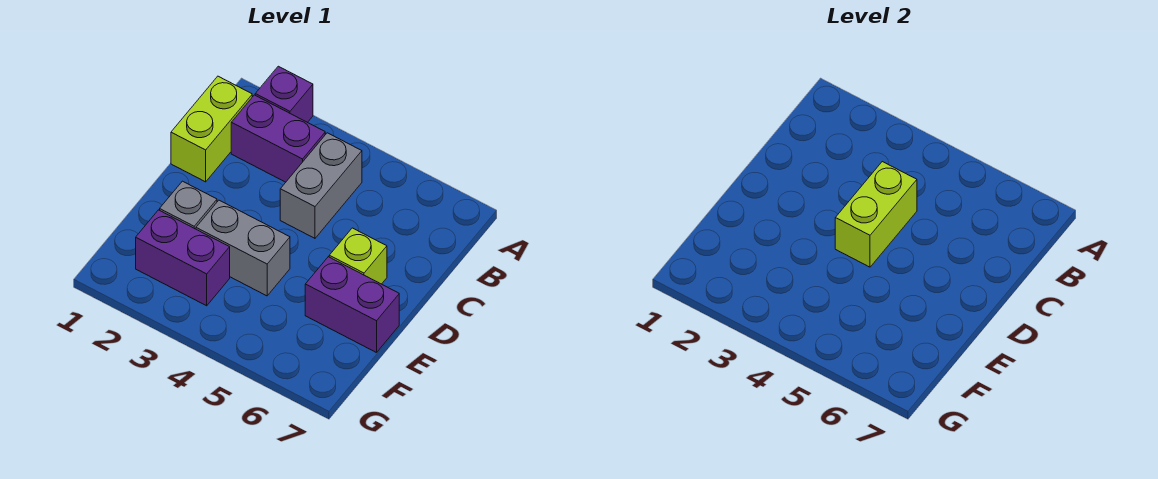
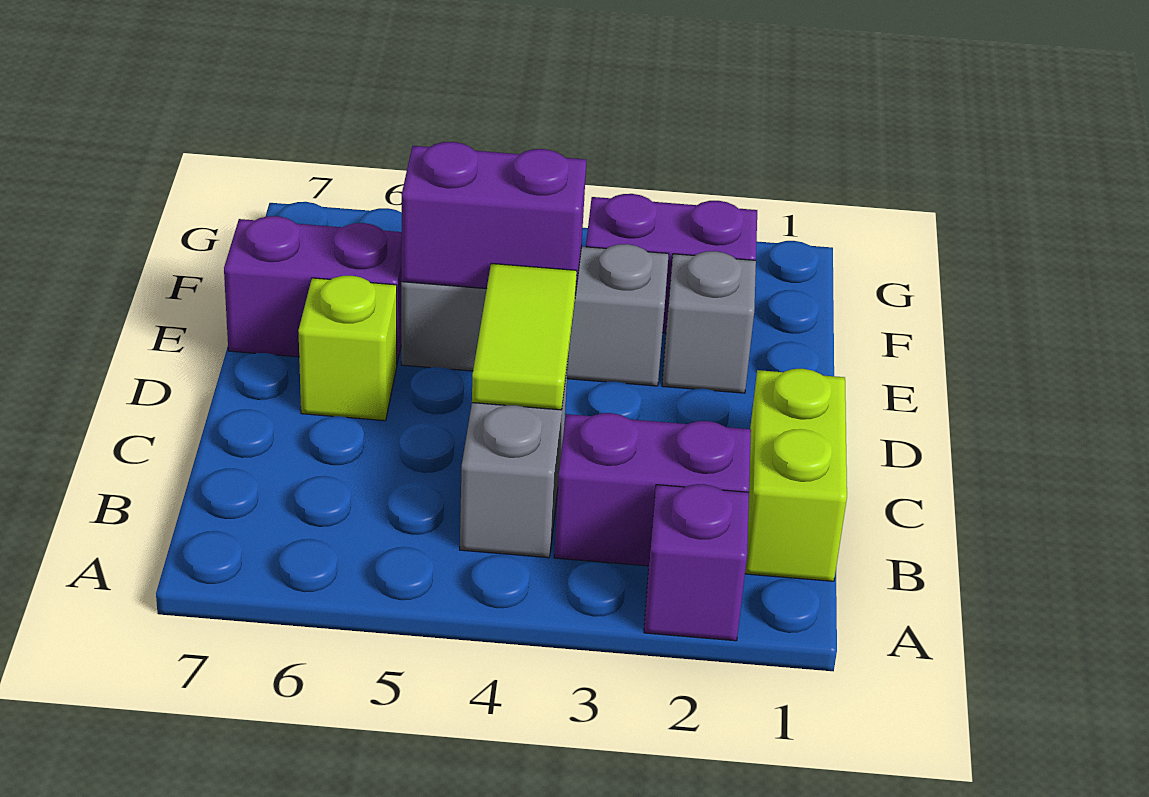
lime 1x2 brick [835,162,917,267] -> lime 1x2 tile [472,263,577,410]
grey 1x2 brick [196,200,290,296] -> grey 1x3 brick [401,244,669,386]
none -> purple 1x2 brick [401,142,586,295]

